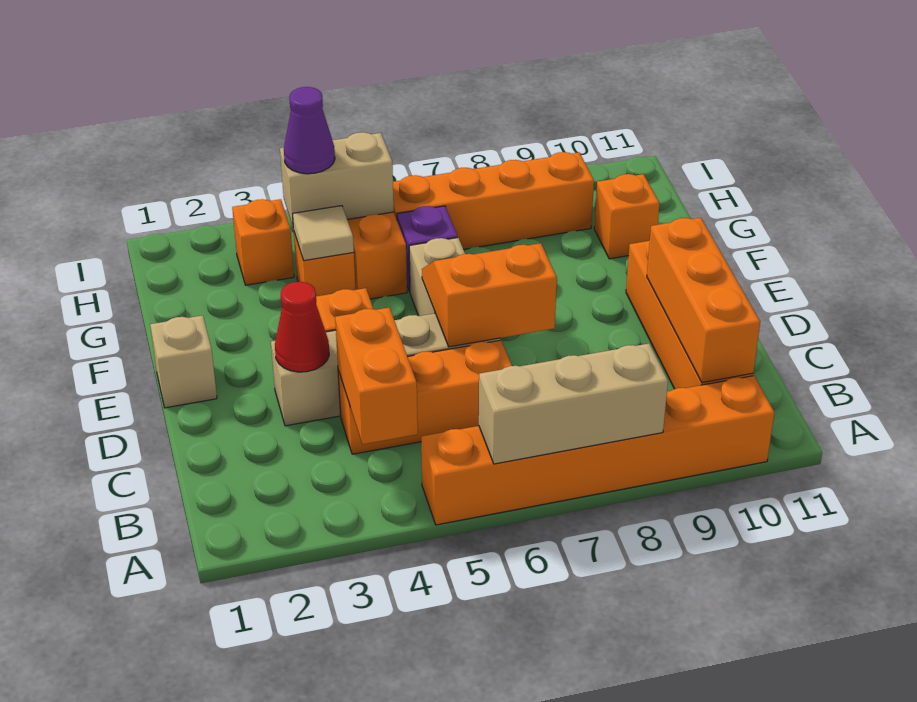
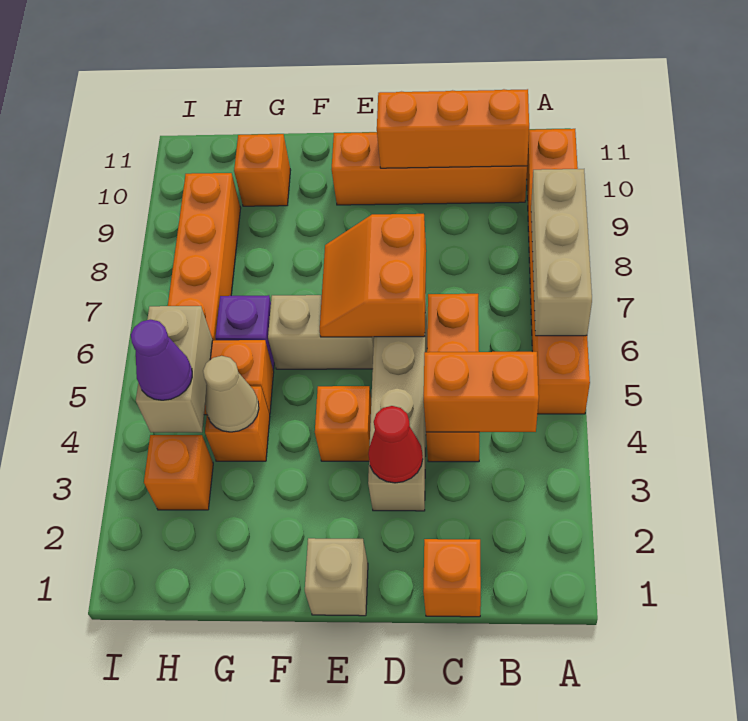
none -> orange 1x1 brick [423,539,481,617]
tan 1x1 tile [293,206,354,261] -> tan 1x1 cone [203,356,259,432]

